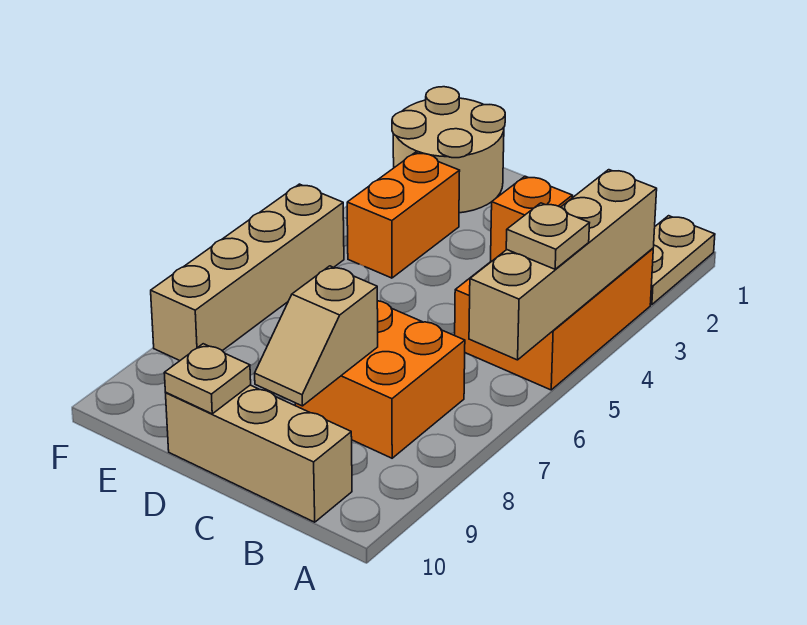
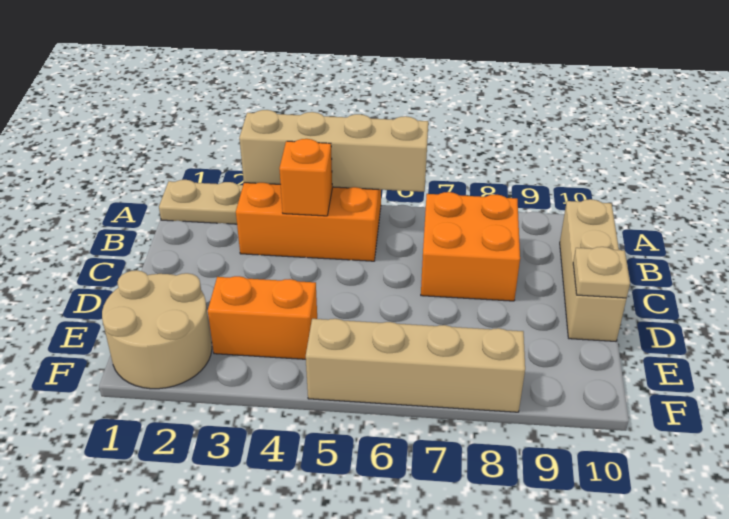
tan 1x1 plate [506,203,589,269] -> none
tan 1x2 slope [255,266,378,406] -> none

